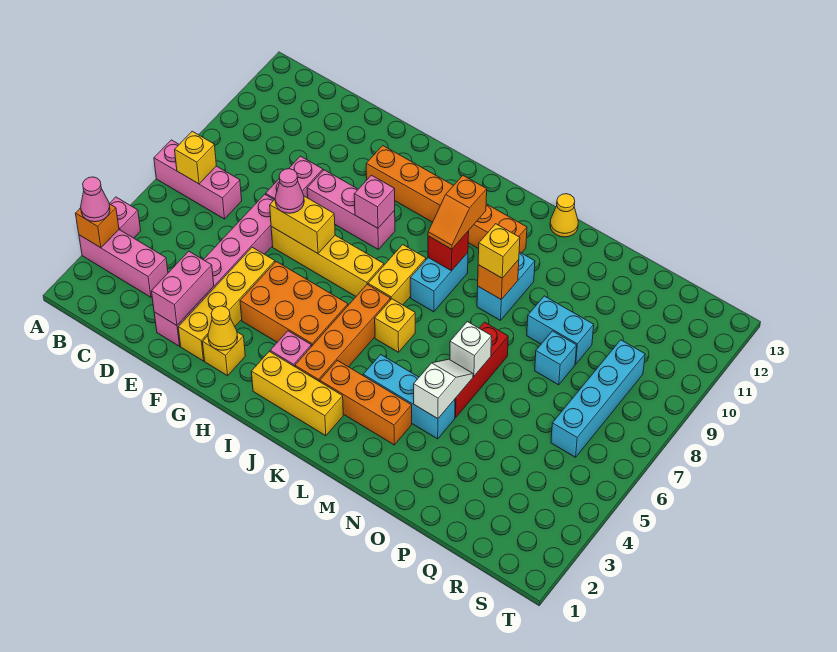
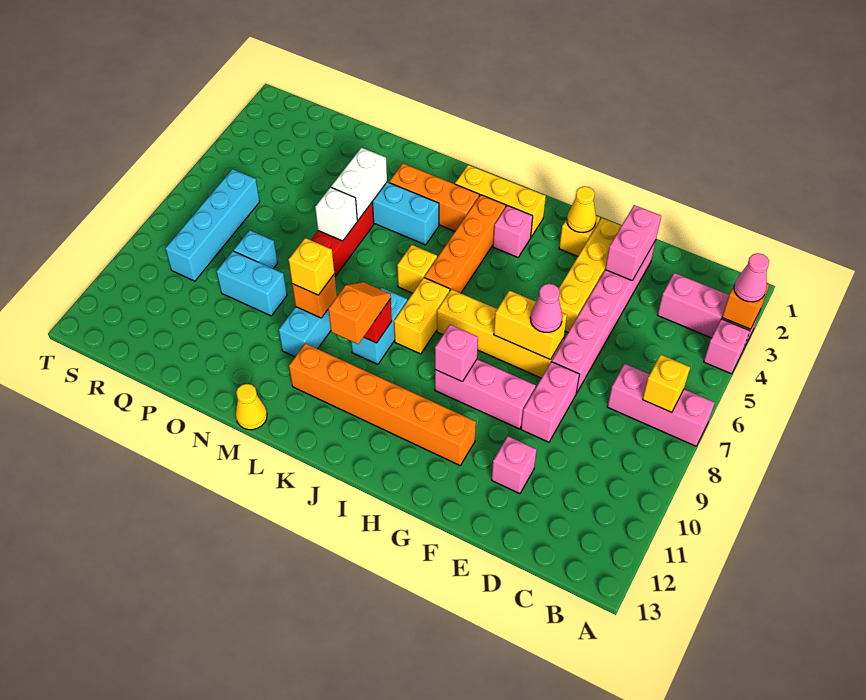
none -> pink 1x1 brick [492,436,537,494]
orange 2x3 brick [240,262,348,347] -> none
white 1x2 slope [414,359,473,419] -> white 1x2 brick [331,148,387,220]

